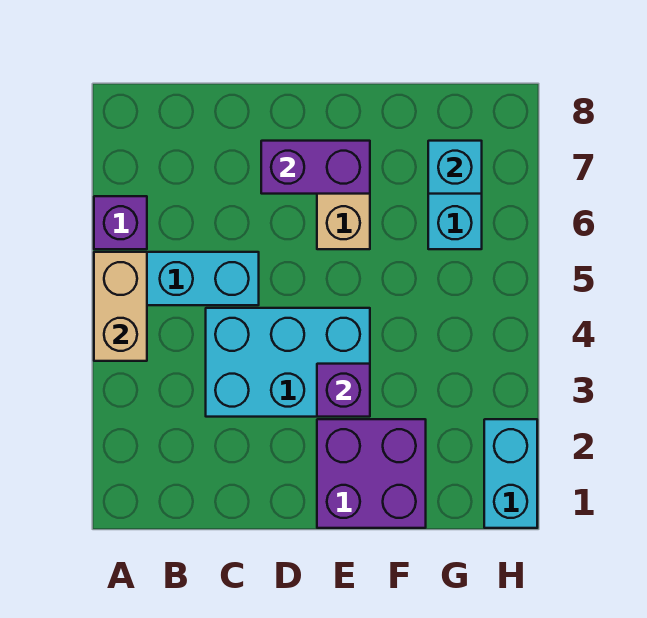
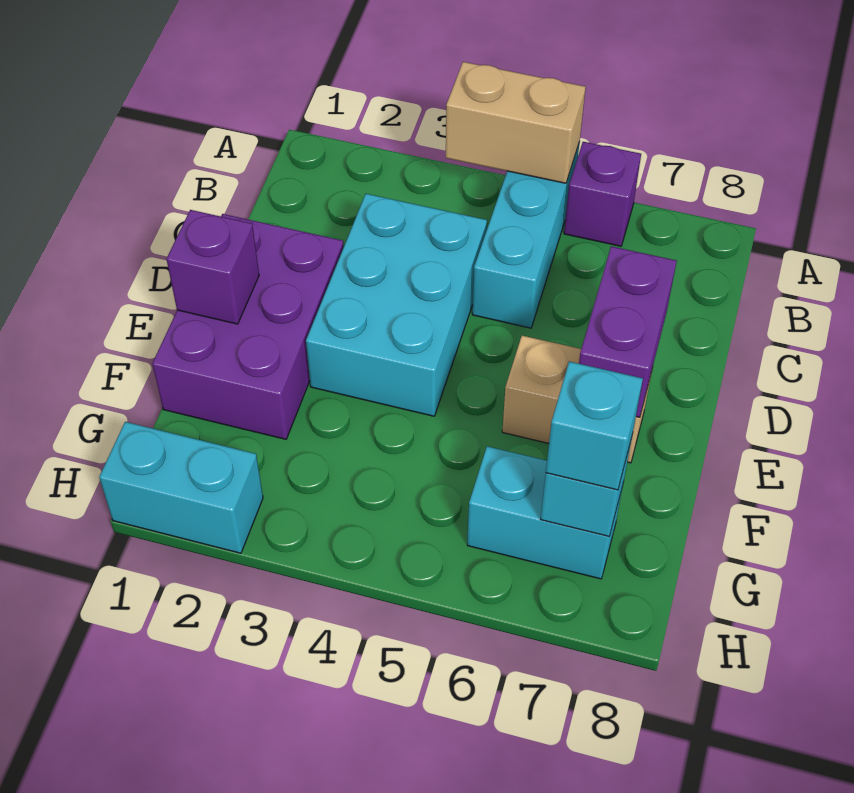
purple 2x2 brick [317,419,426,528] -> purple 2x3 brick [152,214,344,439]
purple 1x1 brick [317,364,370,417] -> purple 1x1 brick moved to [167,210,259,324]
none -> cyan 1x1 brick [546,362,643,490]

